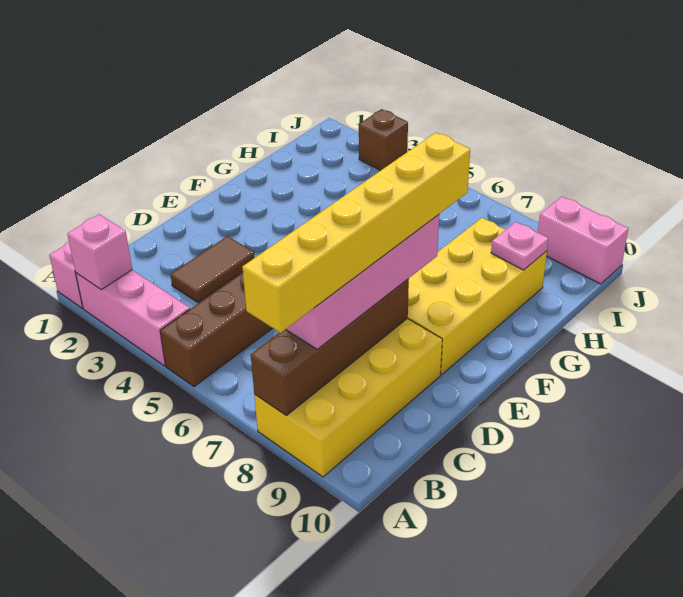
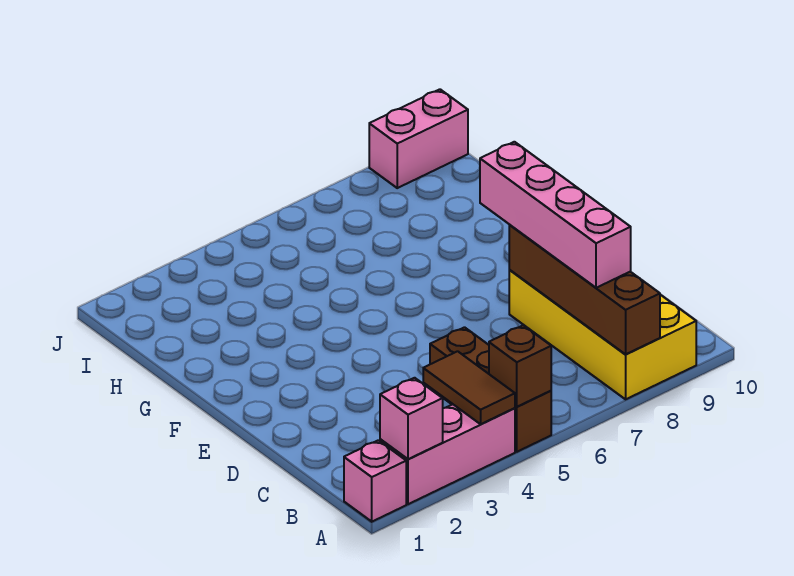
yellow 1x6 brick [242,133,470,333] -> none
brown 1x2 tile [170,236,254,303] -> brown 1x2 tile moved to [423,351,515,424]
yellow 2x4 brick [408,218,547,375] -> none
pink 1x1 plate [491,222,549,270] -> none
brown 1x1 brick [359,109,408,171] -> brown 1x1 brick moved to [489,325,551,407]

